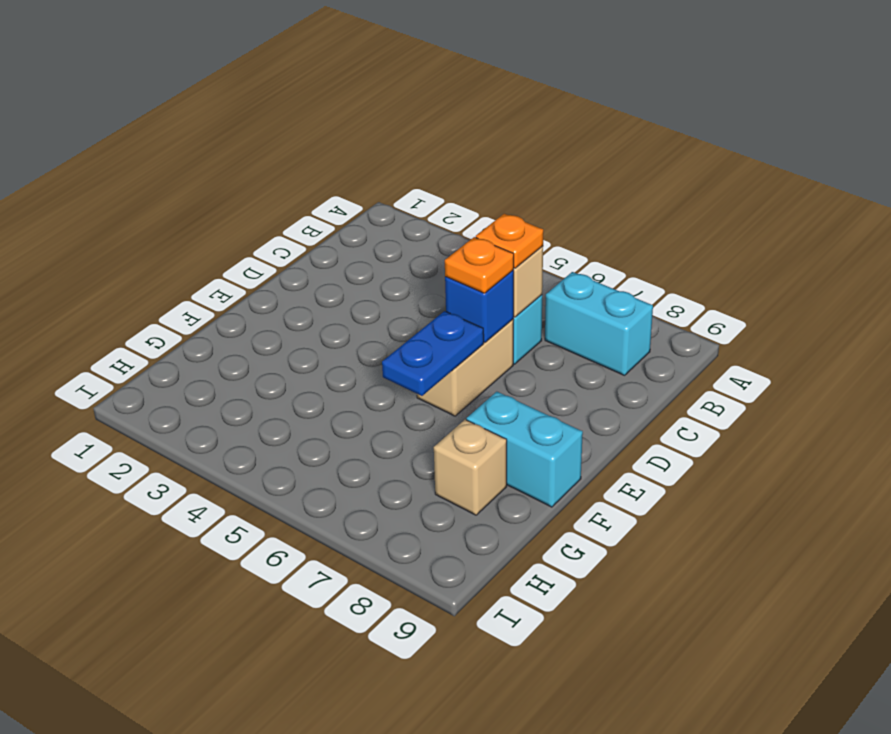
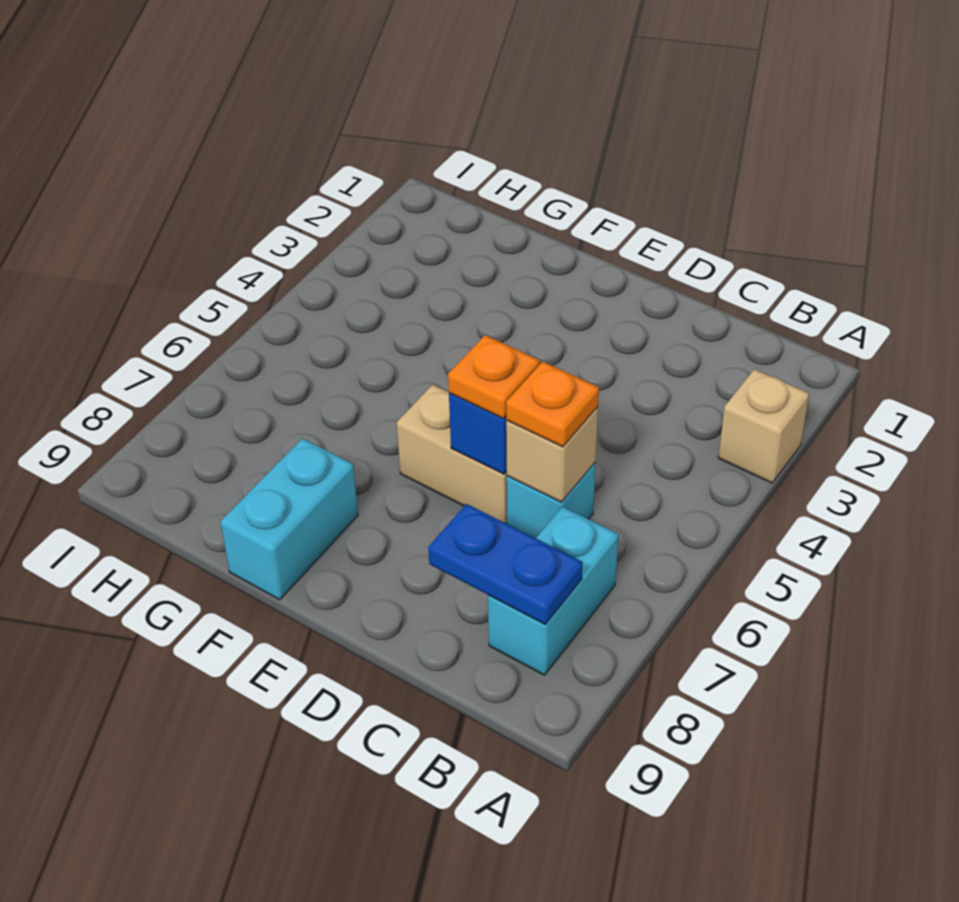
blue 1x2 plate [382,311,484,396] -> blue 1x2 plate moved to [428,504,583,625]
tan 1x1 brick [434,420,507,515] -> tan 1x1 brick moved to [718,369,809,483]

